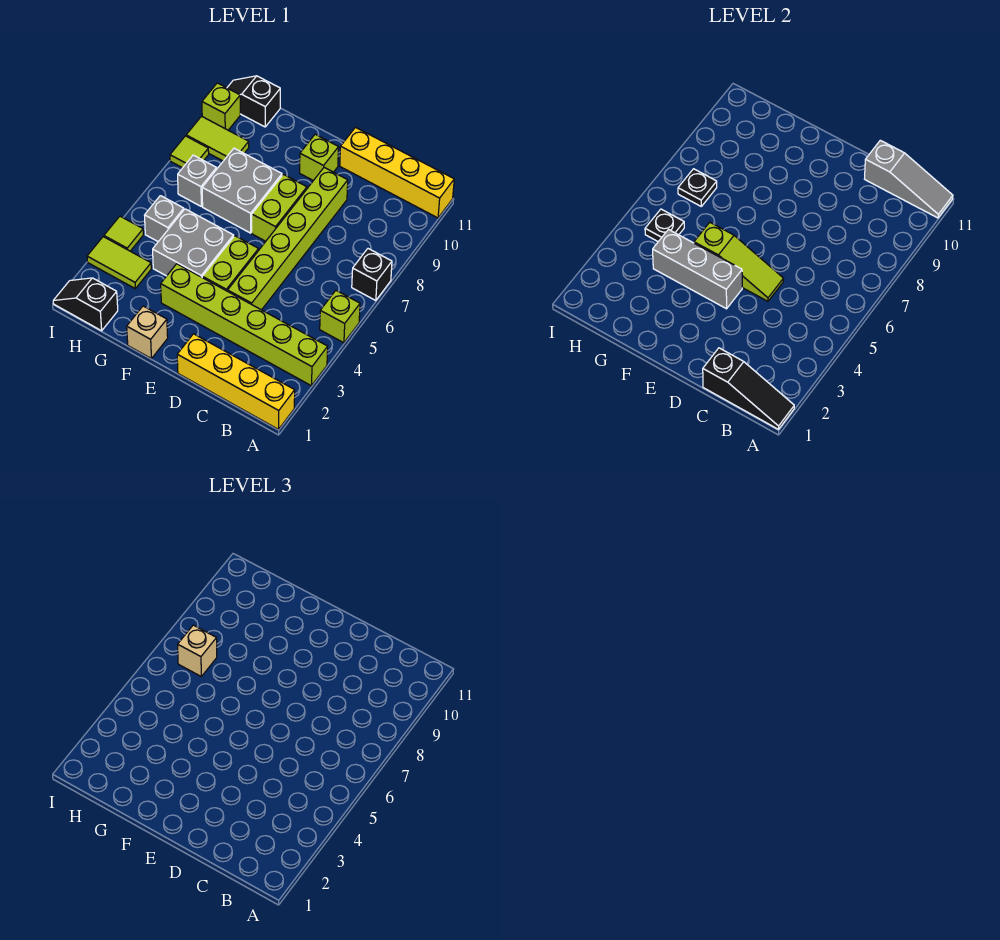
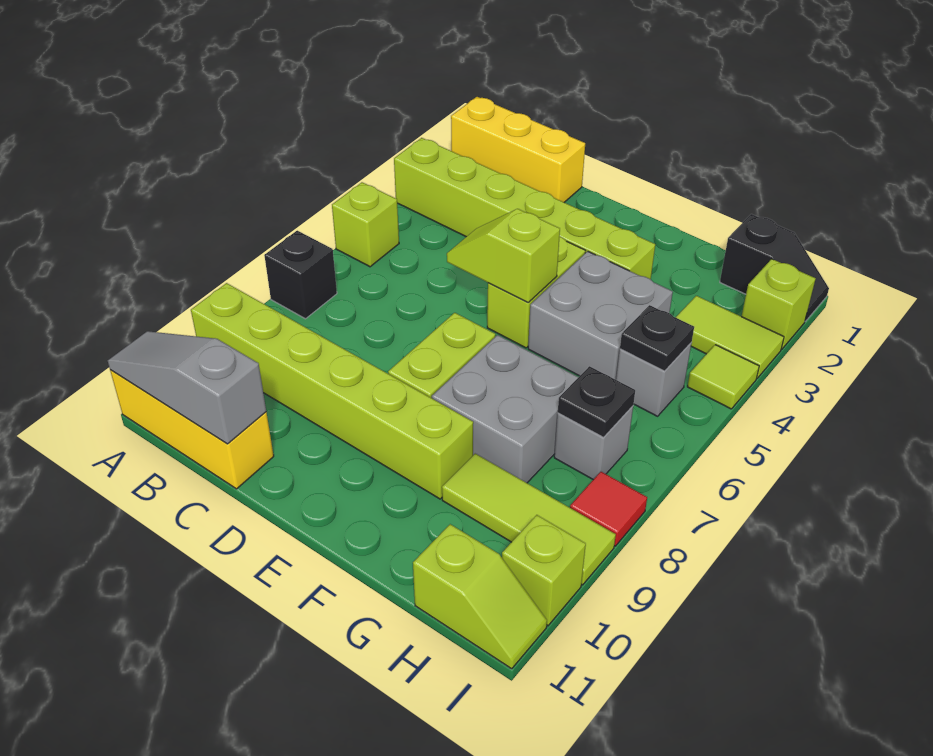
yellow 1x4 brick [177,334,295,429] -> yellow 1x3 brick [451,97,585,202]
black 1x3 slope [703,348,794,429] -> none
yellow 1x4 brick [340,127,454,218] -> yellow 1x3 brick [110,370,274,489]
lime 1x6 brick [228,167,348,310] -> lime 1x6 brick turned to [191,283,473,499]
lime 1x3 slope [694,222,784,301] -> lime 1x2 slope [447,209,560,303]
grey 1x3 brick [653,230,742,309] -> none
lime 1x1 brick [300,134,339,181] -> lime 1x1 brick moved to [741,259,816,349]
tan 1x1 brick [127,306,168,359] -> none
tan 1x1 brick [178,625,217,676] -> none
lime 1x2 tile [186,116,249,161] -> lime 1x3 tile [442,454,616,585]
black 1x2 slope [227,76,280,127] -> lime 1x2 slope [413,524,547,669]
lime 1x1 tile [170,136,209,168] -> red 1x1 tile [570,472,647,546]

